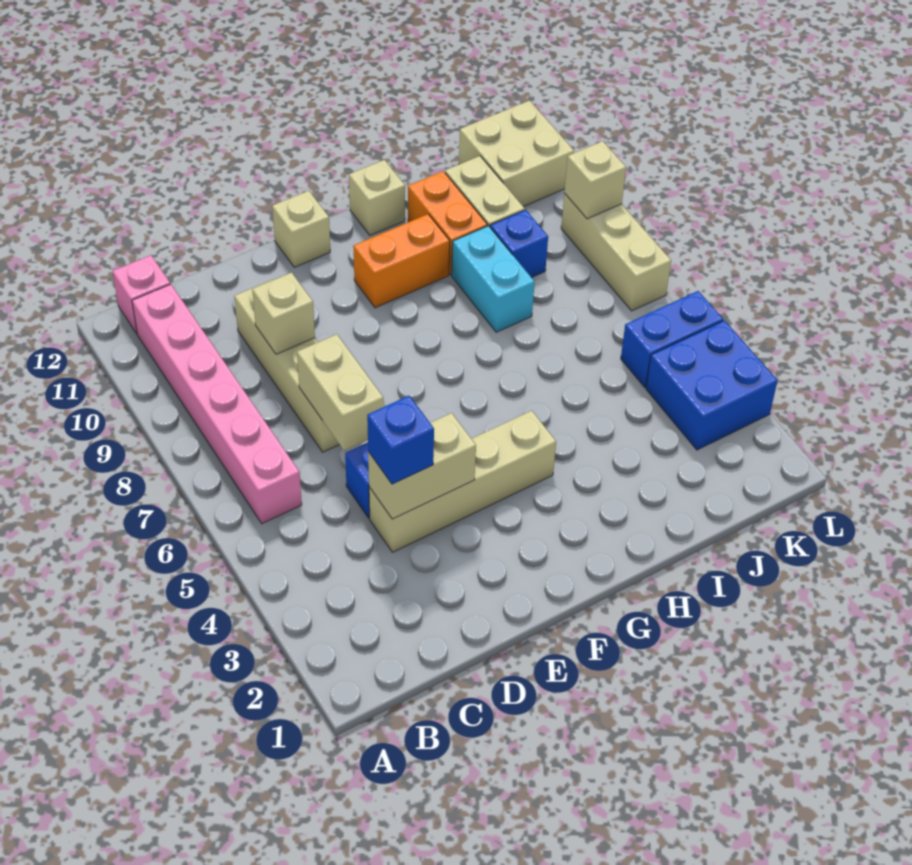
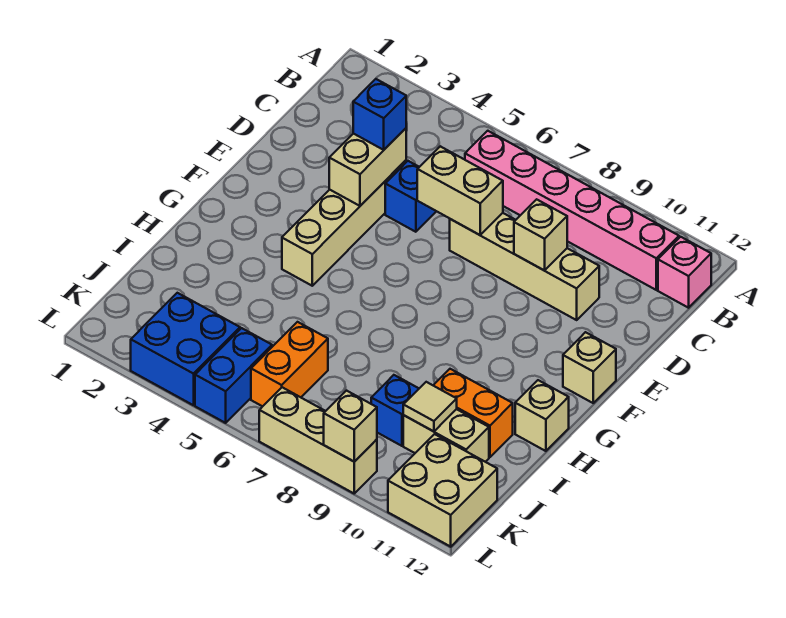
orange 1x2 brick [353,214,450,308] -> orange 1x2 brick moved to [251,322,328,406]
cyan 1x2 brick [452,226,535,332] -> none
none -> tan 1x1 tile [403,382,457,431]

